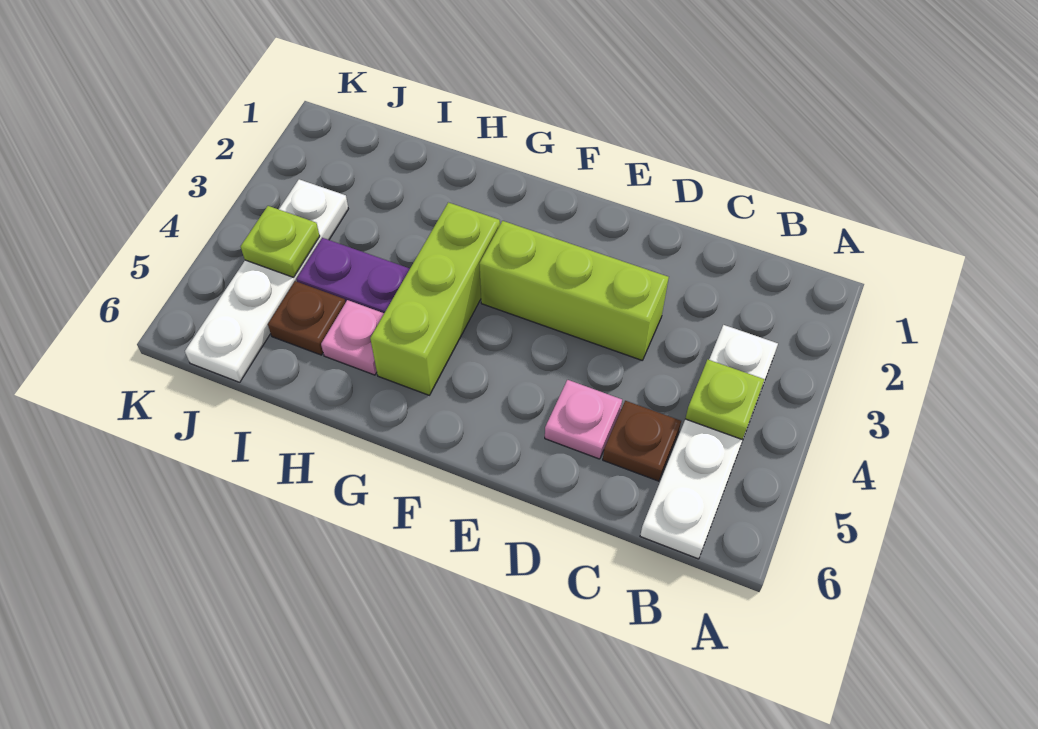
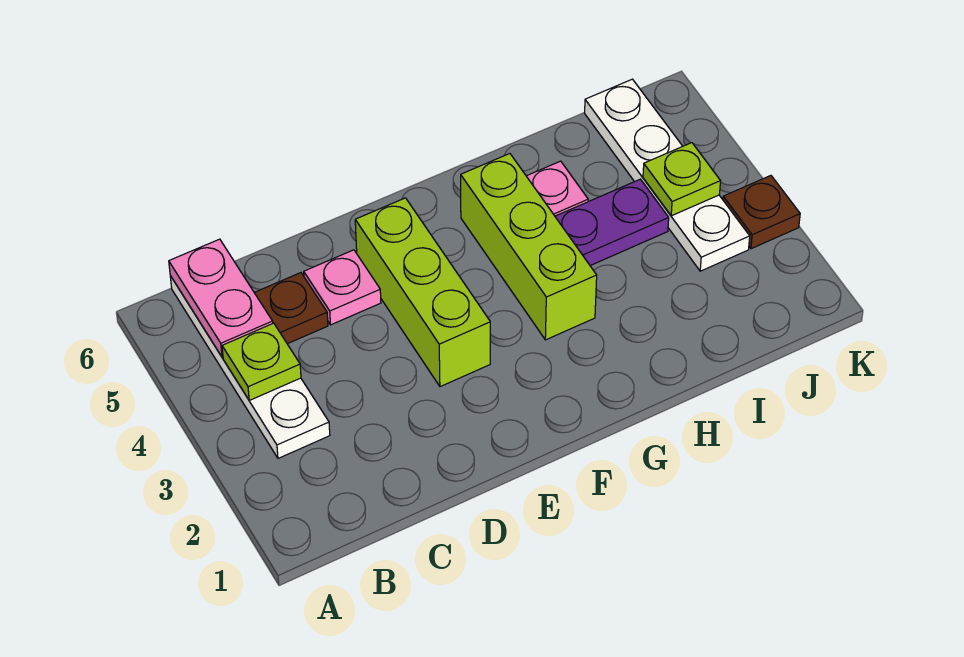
none -> pink 1x2 plate [169,239,273,357]
lime 1x3 brick [479,221,669,360] -> lime 1x3 brick turned to [355,198,490,387]
brown 1x1 plate [268,281,346,355] -> brown 1x1 plate moved to [723,176,800,249]

